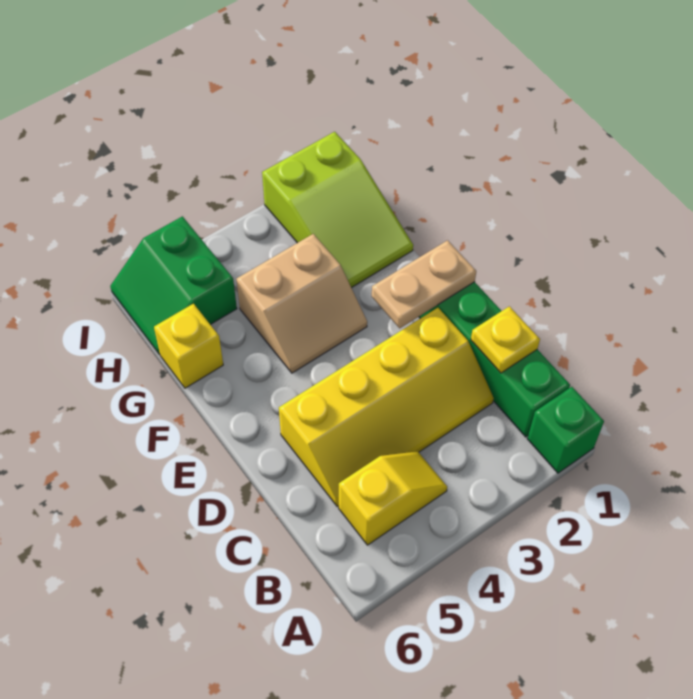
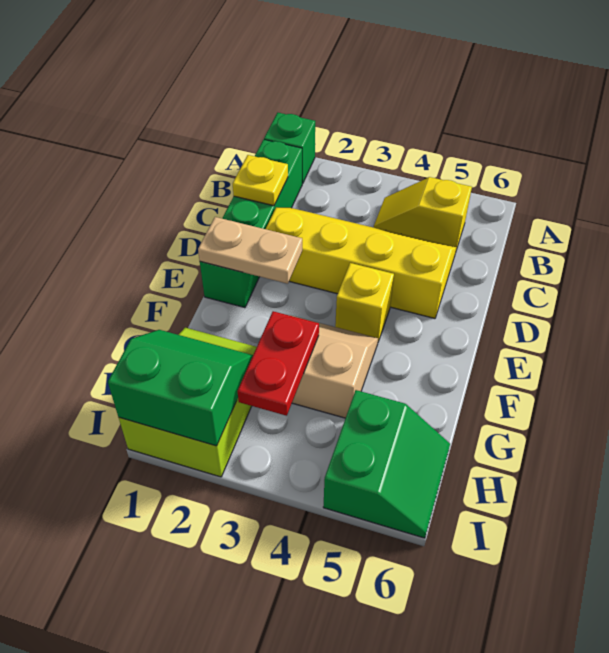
none -> red 1x2 plate [238,311,319,416]
yellow 1x1 brick [154,304,223,388] -> yellow 1x1 brick moved to [335,263,394,341]
none -> green 2x2 slope [108,330,253,446]

